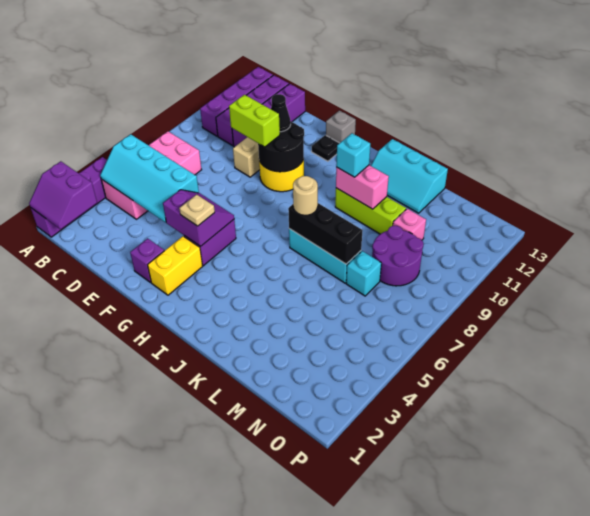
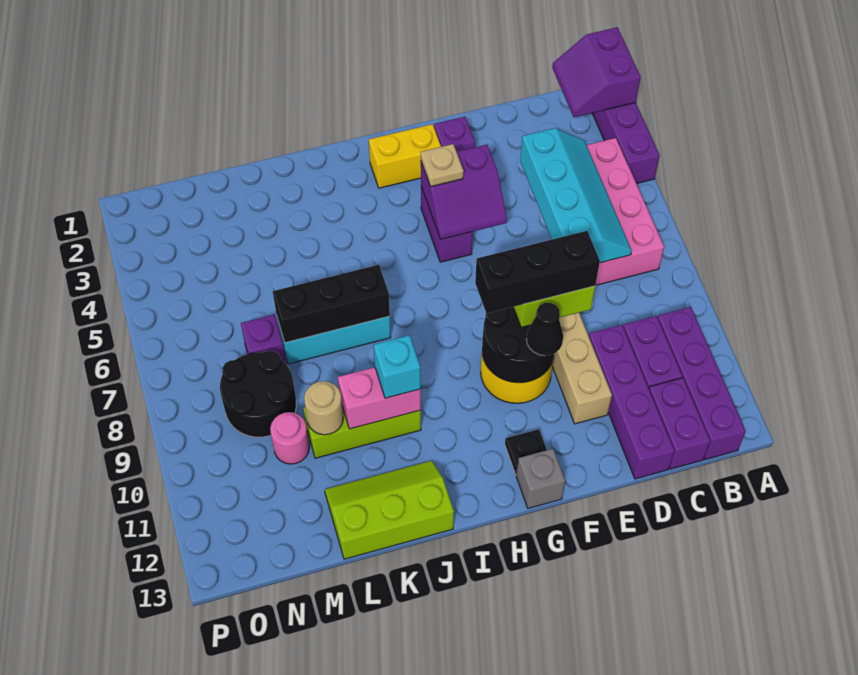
purple 2x2 slope [29,161,97,229] -> purple 2x2 slope turned to [552,27,641,117]
cyan 2x4 slope [100,134,199,223] -> cyan 2x4 slope turned to [520,128,632,263]
none -> black 1x3 brick [475,231,600,313]
yellow 1x2 brick [148,236,203,295] -> yellow 1x2 brick turned to [369,124,441,188]
tan 1x1 round brick [293,176,318,215] -> tan 1x1 round brick moved to [304,381,343,435]
cyan 2x3 slope [371,139,448,213] -> lime 2x3 slope [325,461,454,559]
cyan 1x1 brick [346,251,381,296] -> purple 1x1 brick [241,315,286,364]
purple 2x2 round brick [372,226,423,286] -> black 2x2 round brick [220,351,296,437]
pink 1x1 brick [393,209,426,240] -> pink 1x1 round brick [270,412,309,464]

